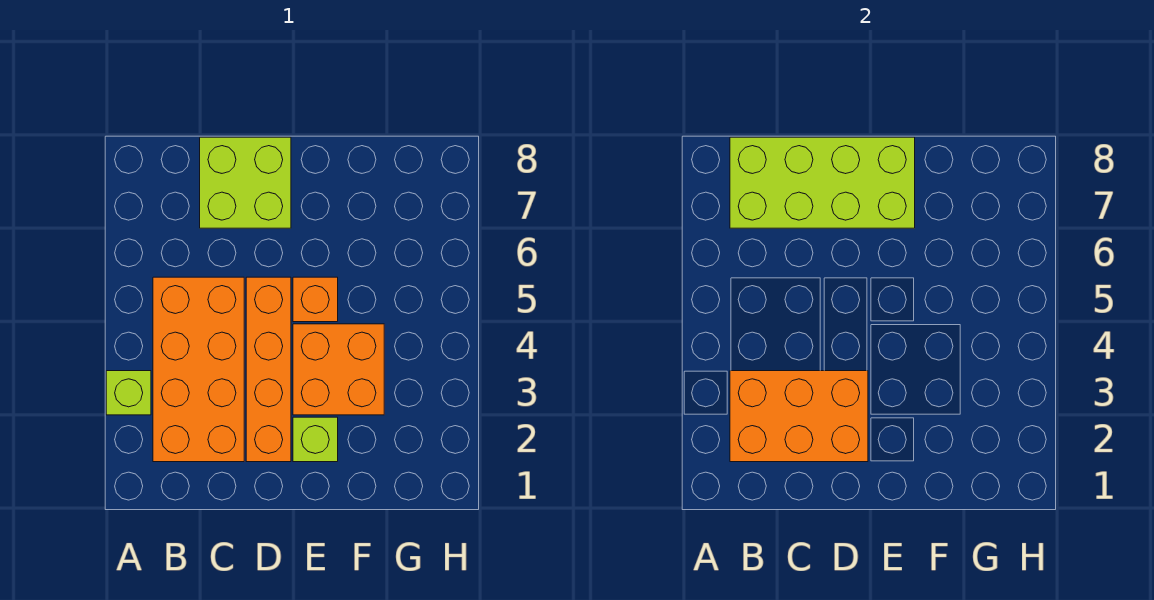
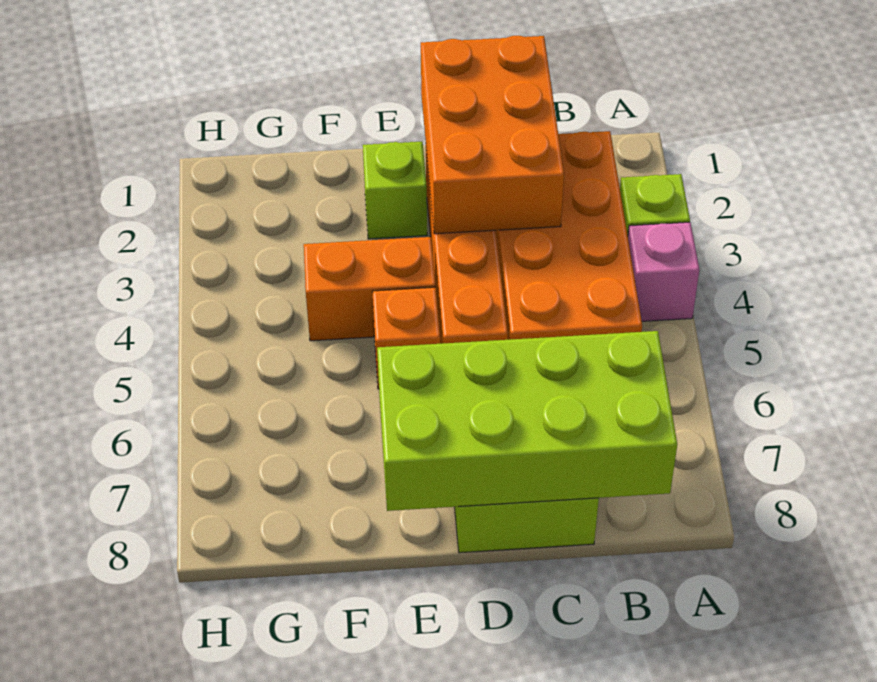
none -> pink 1x1 brick [628,222,699,321]
orange 2x3 brick [730,371,868,462] -> orange 2x3 brick turned to [421,36,564,234]
orange 2x2 brick [293,324,384,415] -> orange 1x2 brick [304,237,436,341]

